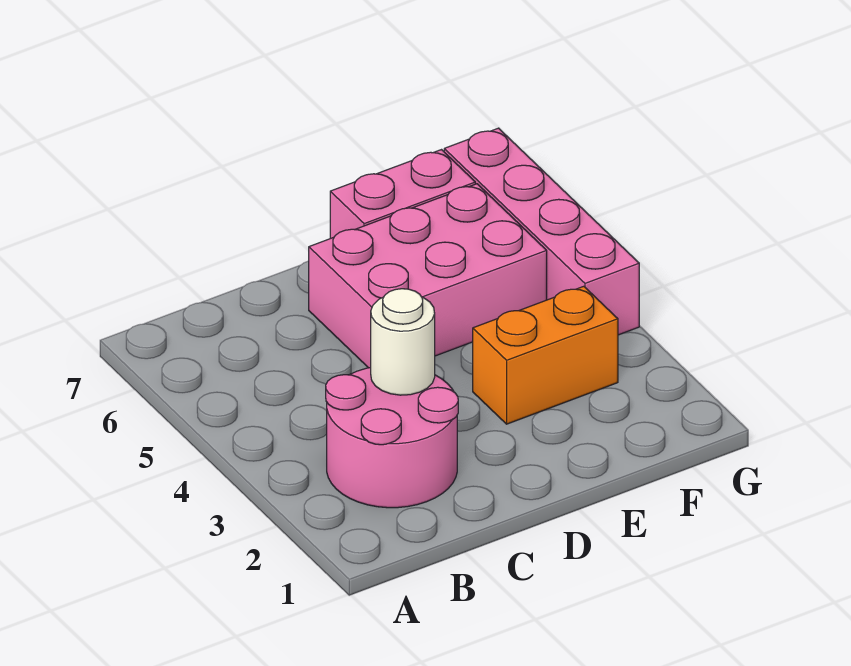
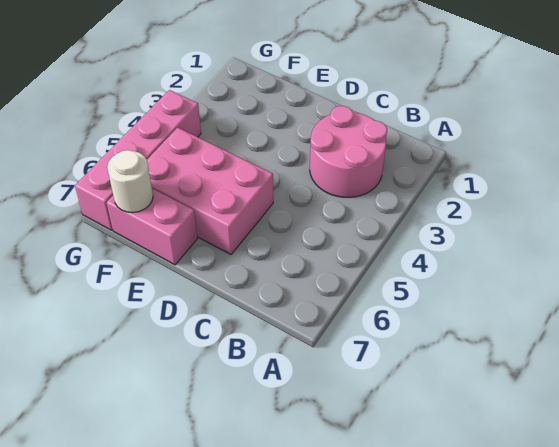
white 1x1 round brick [371,289,435,395] -> white 1x1 round brick moved to [107,150,153,212]
orange 1x2 brick [473,286,618,424] -> none

